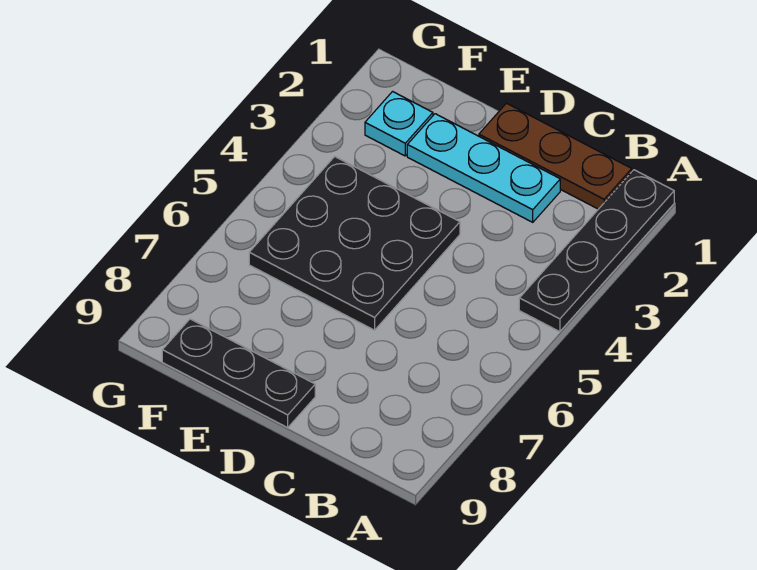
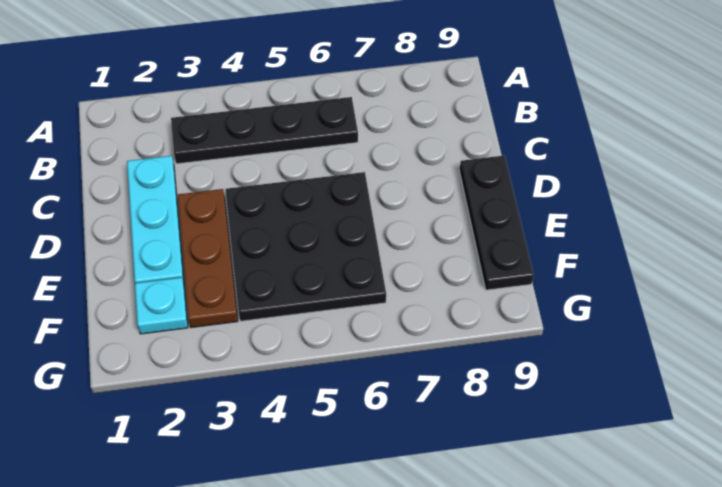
black 1x4 plate [519,170,674,332] -> black 1x4 plate moved to [171,97,358,164]
brown 1x3 plate [479,103,632,209] -> brown 1x3 plate moved to [178,189,238,328]

